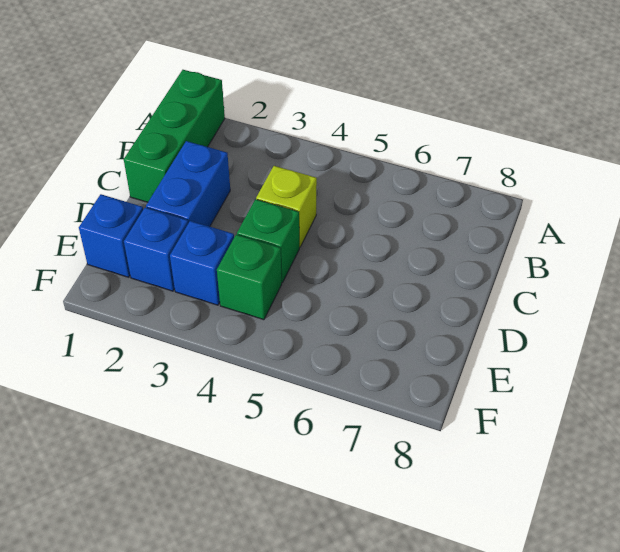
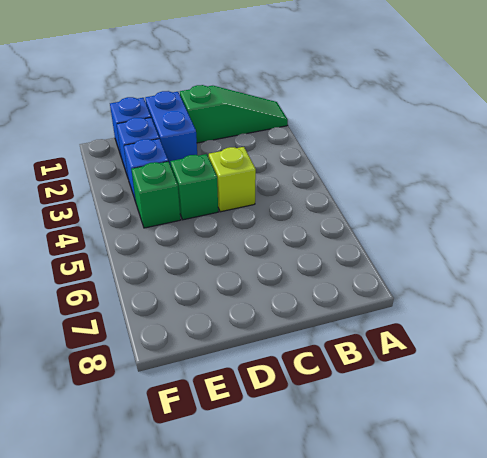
green 1x3 brick [124,70,225,202] -> green 1x3 slope [180,85,288,143]
blue 1x2 brick [146,141,230,227] -> blue 1x2 brick turned to [145,91,197,166]

